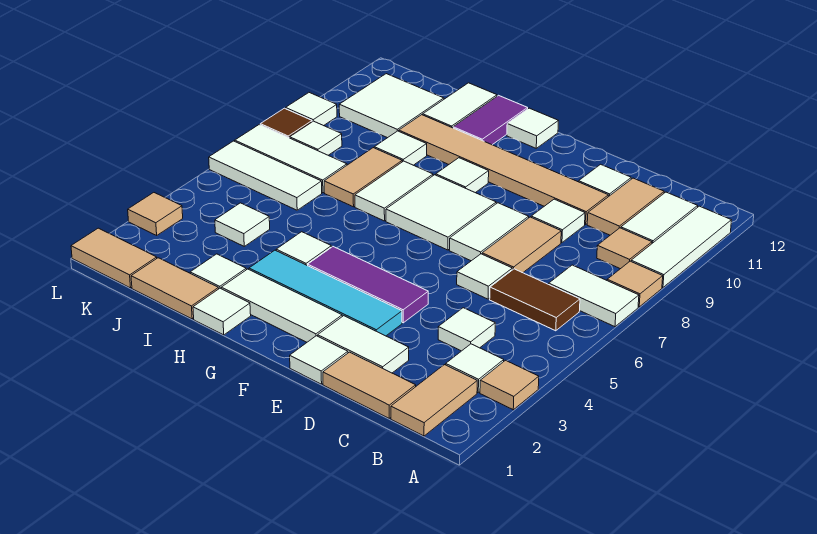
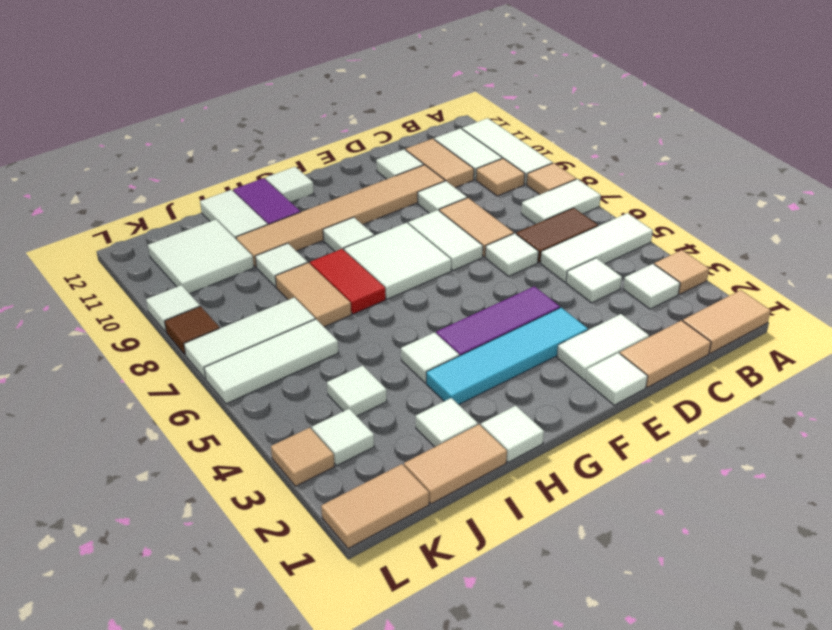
tan 1x2 tile [391,365,477,436] -> tan 1x2 tile turned to [683,290,771,354]
white 1x3 tile [221,269,342,342] -> white 1x3 tile moved to [540,213,653,282]
white 1x2 tile [355,161,433,221] -> red 1x2 tile [310,249,386,314]
white 1x1 tile [290,121,342,155] -> white 1x1 tile moved to [312,409,374,466]

